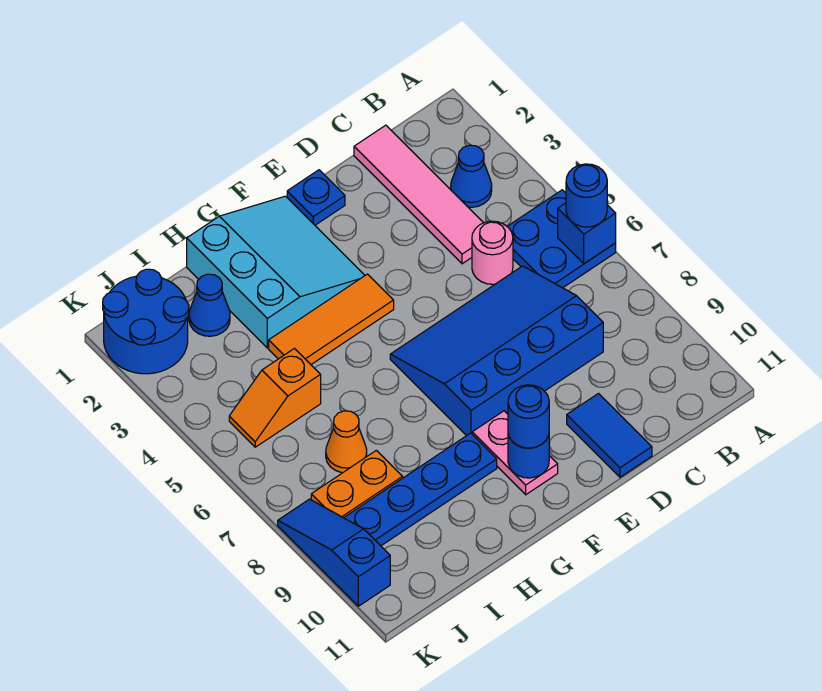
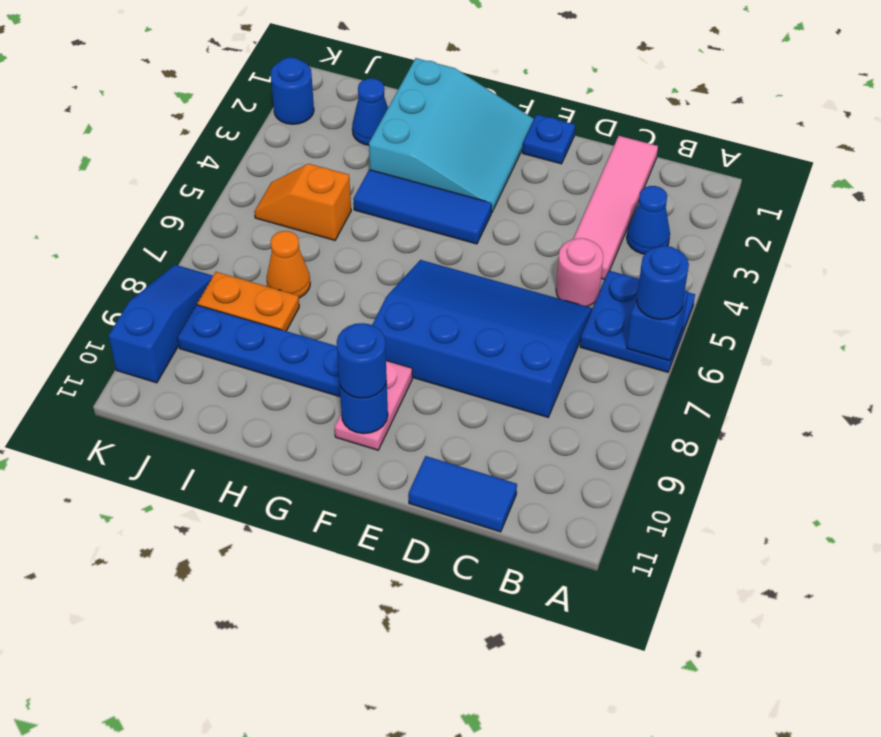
blue 1x2 tile [567,394,652,477] -> blue 1x2 tile turned to [409,456,517,532]
orange 1x3 tile [269,274,394,364] -> blue 1x3 tile [353,170,492,244]
blue 2x2 round brick [103,269,189,374] -> blue 1x1 round brick [270,57,314,124]

